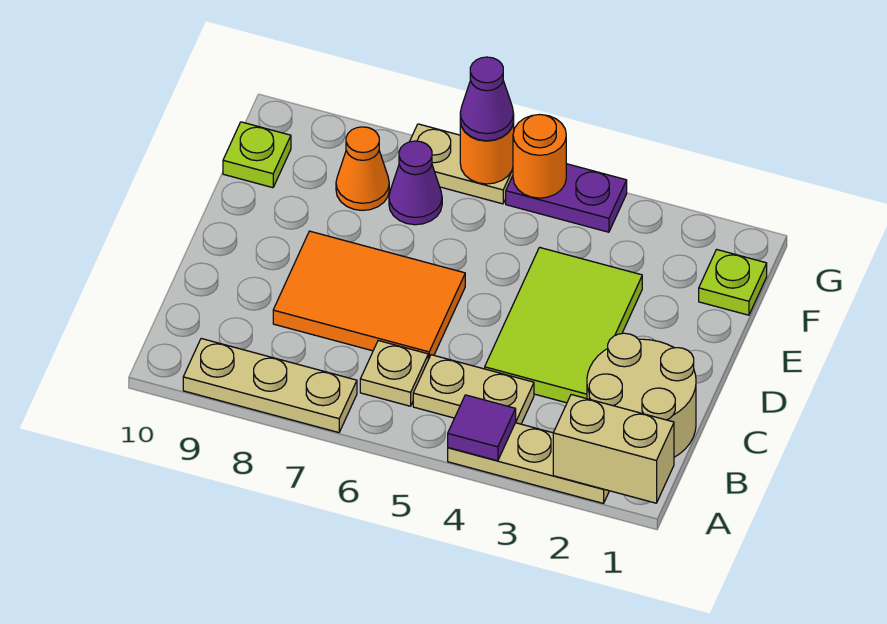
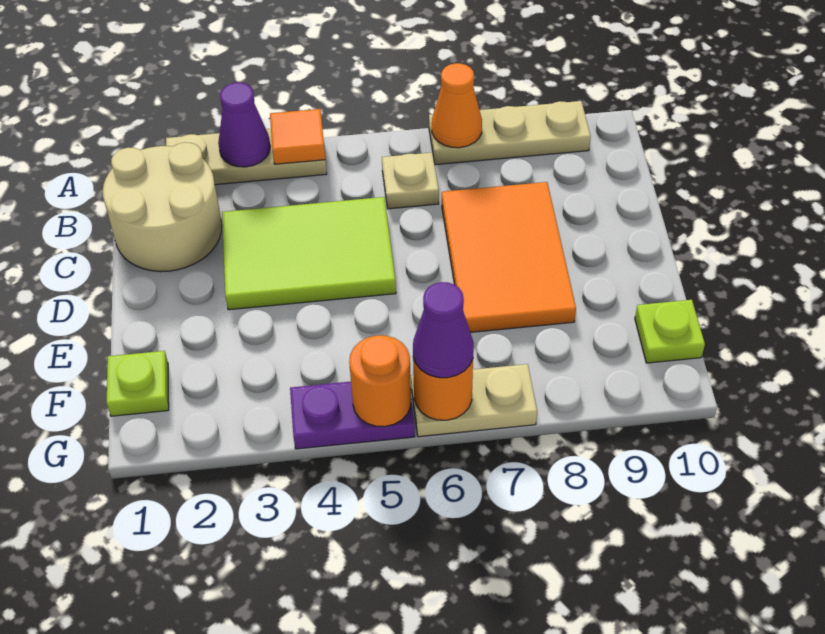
tan 1x2 brick [553,395,674,503] -> none
purple 1x1 tile [448,395,516,461] -> orange 1x1 tile [270,109,325,164]
tan 1x2 plate [413,355,534,424] -> none
lime 2x3 tile [485,247,642,403] -> lime 2x3 tile turned to [222,197,396,310]
orange 2x3 tile [273,231,465,359] -> orange 2x3 tile turned to [442,182,576,332]
purple 1x1 cone [389,141,442,225] -> purple 1x1 cone moved to [218,82,270,167]
orange 1x1 cone [336,127,389,210] -> orange 1x1 cone moved to [432,63,482,148]

